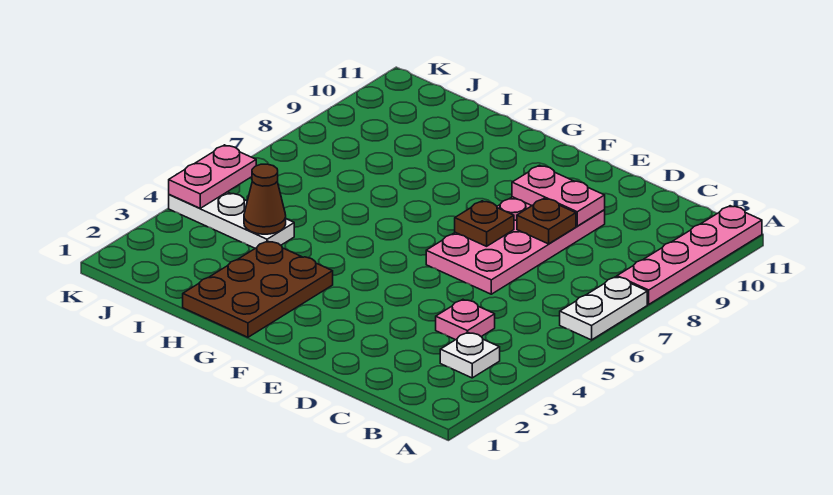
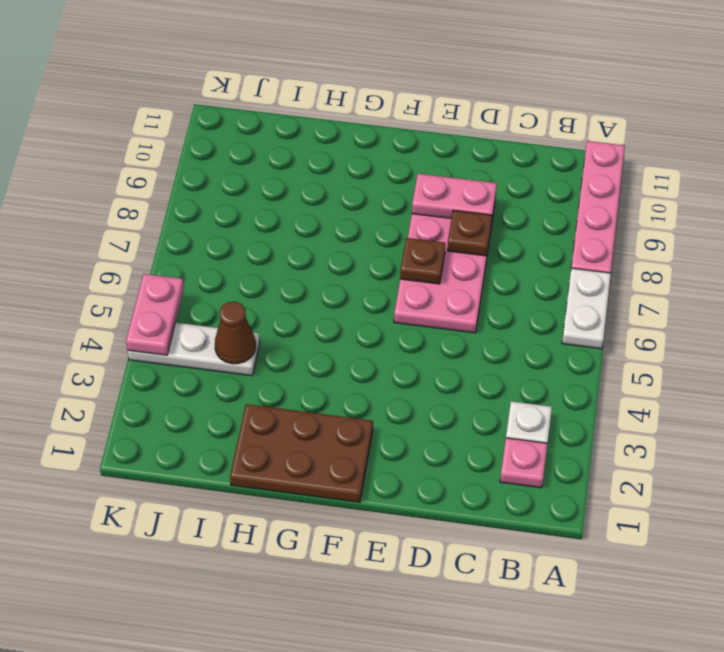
pink 1x1 plate [436,300,495,340] -> pink 1x1 plate moved to [500,438,547,488]
brown 2x3 plate [183,241,333,337] -> brown 2x3 plate turned to [230,404,373,502]

